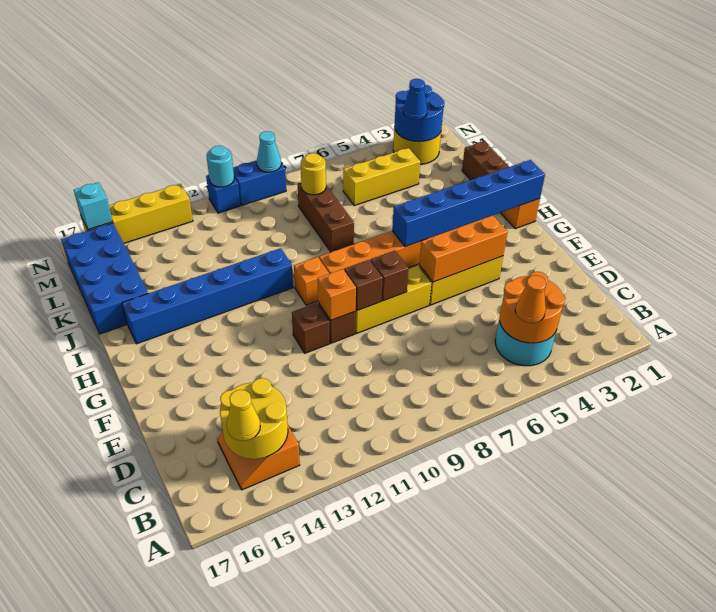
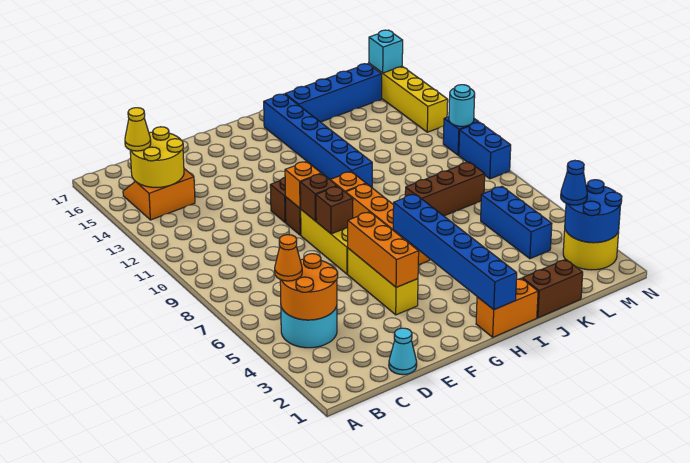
blue 2x4 brick [61,223,148,334] -> blue 1x4 brick [285,64,382,122]
yellow 1x3 brick [343,148,420,205] -> blue 1x3 brick [481,186,552,259]
yellow 1x1 round brick [301,153,326,195] -> none
cyan 1x1 cone [257,131,281,172] -> cyan 1x1 cone moved to [389,328,417,375]

